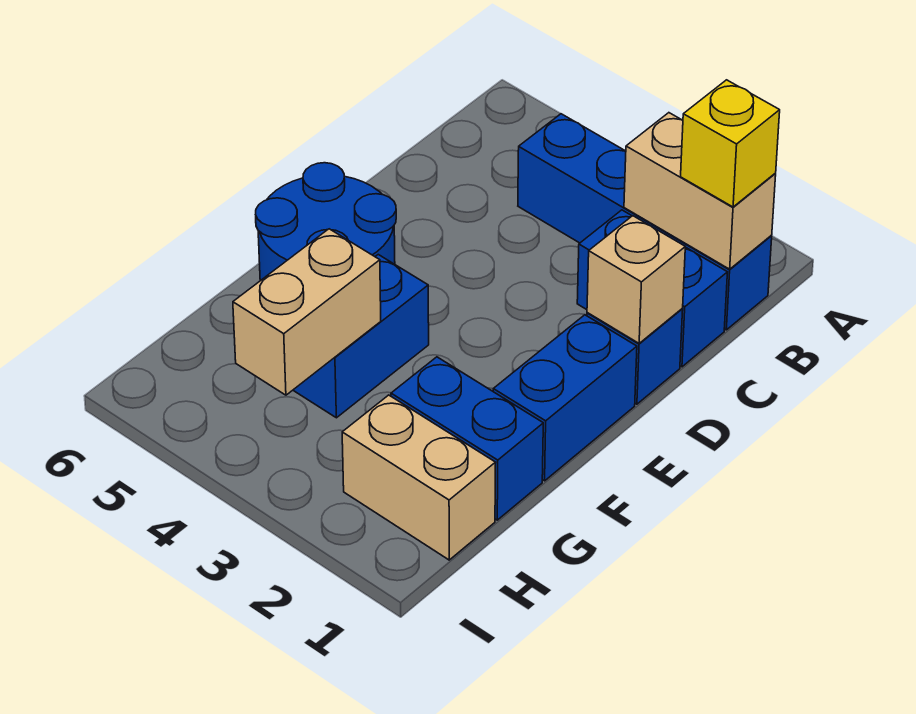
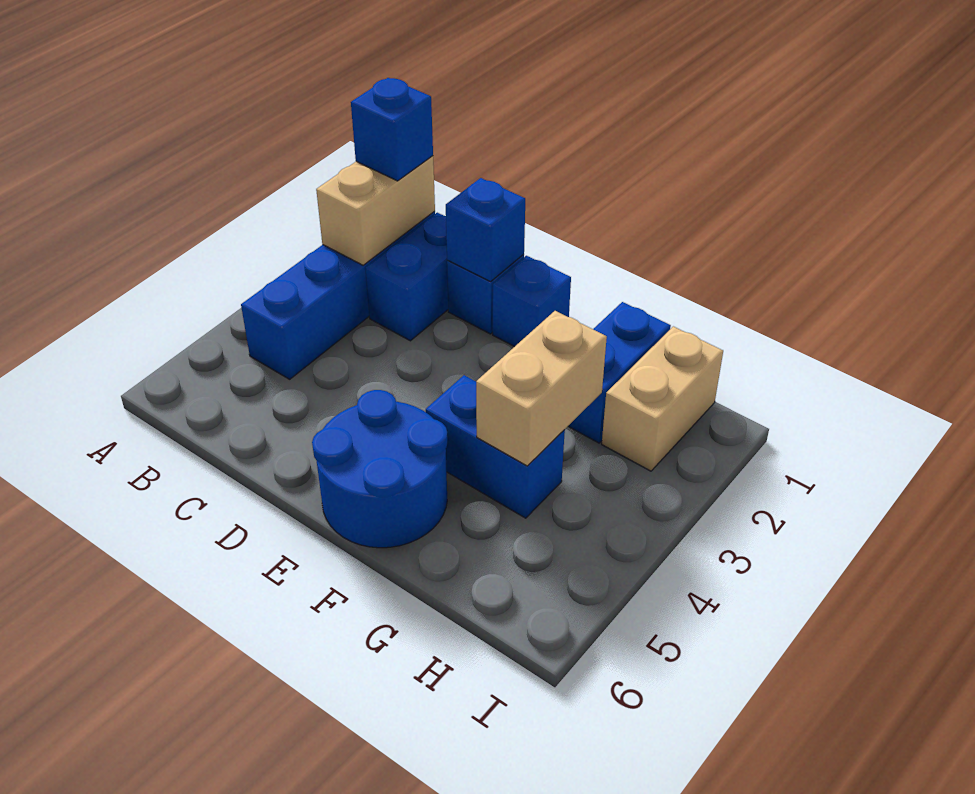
yellow 1x1 brick [681,80,780,207] -> blue 1x1 brick [351,78,433,181]
tan 1x1 brick [587,216,685,343] -> blue 1x1 brick [446,178,525,282]
blue 1x2 brick [493,315,637,481] -> blue 1x1 brick [493,256,571,347]
tan 1x2 brick [233,229,381,395] -> tan 1x2 brick turned to [476,311,607,466]

